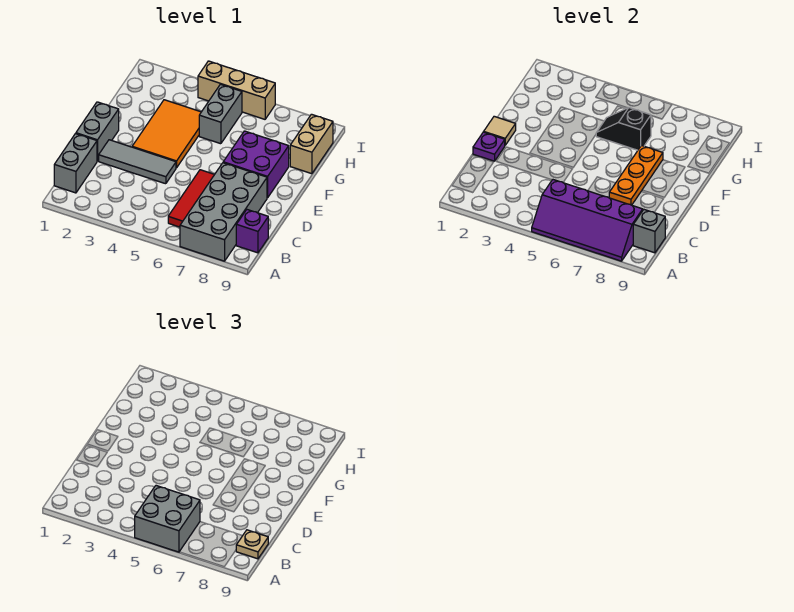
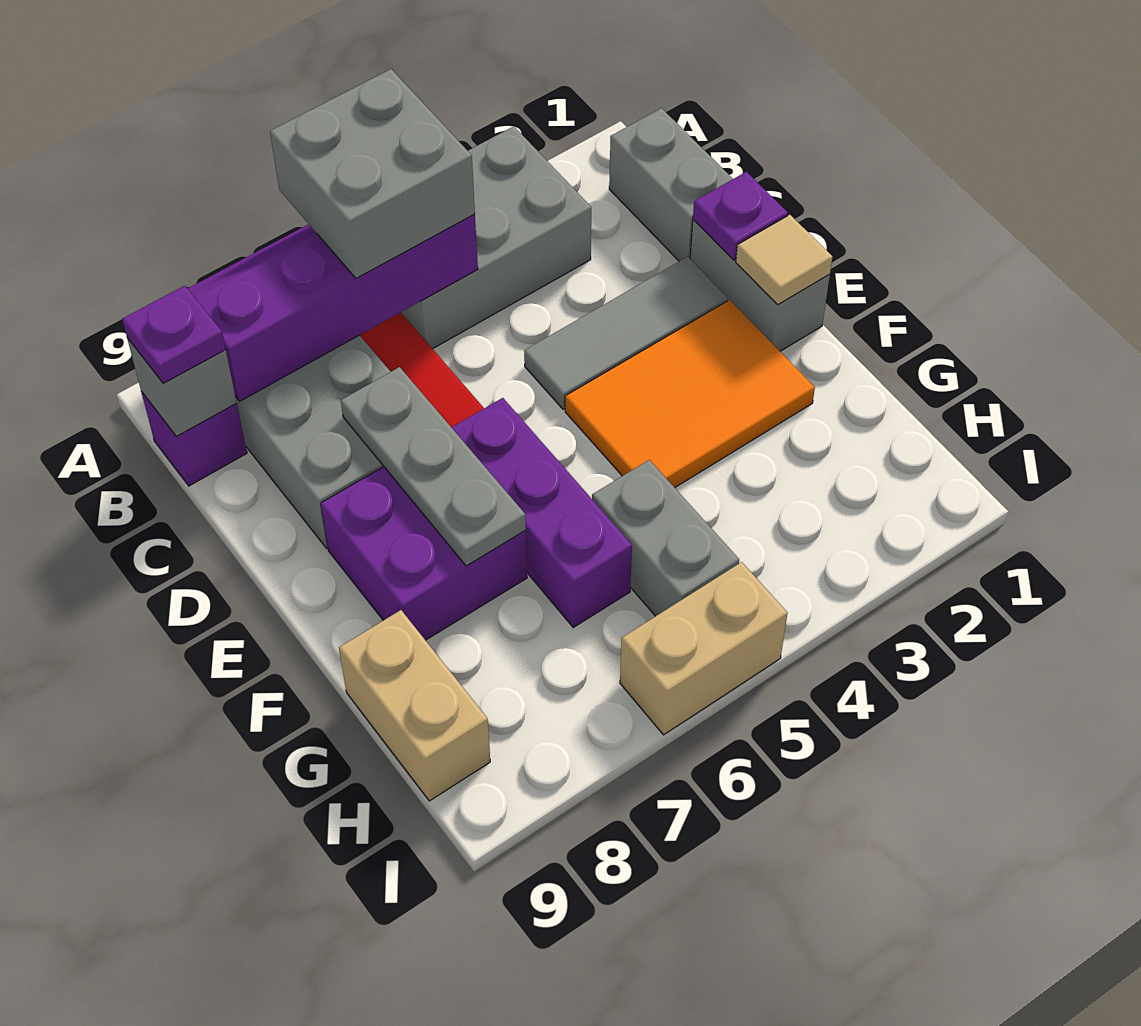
none -> grey 2x3 brick [401,126,591,349]
tan 1x1 plate [236,530,268,559] -> purple 1x1 plate [122,286,226,383]
orange 1x3 plate [609,146,663,205] -> grey 1x3 plate [341,367,526,566]
orange 2x3 tile [132,100,201,168] -> orange 2x3 tile turned to [565,300,815,488]
none -> purple 1x3 brick [451,398,632,627]
black 1x2 slope [596,108,651,150] -> none
tan 1x3 brick [198,61,275,119] -> tan 1x2 brick [620,562,787,735]

